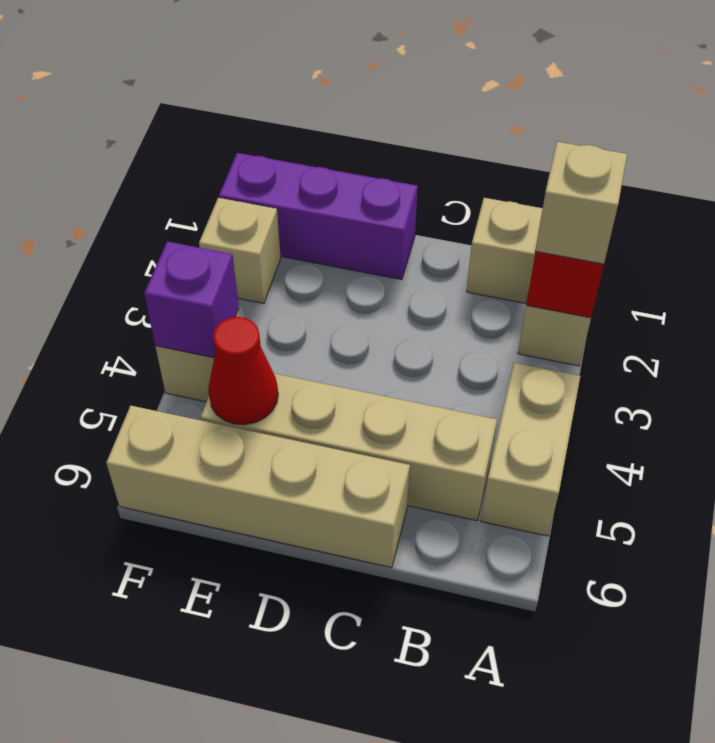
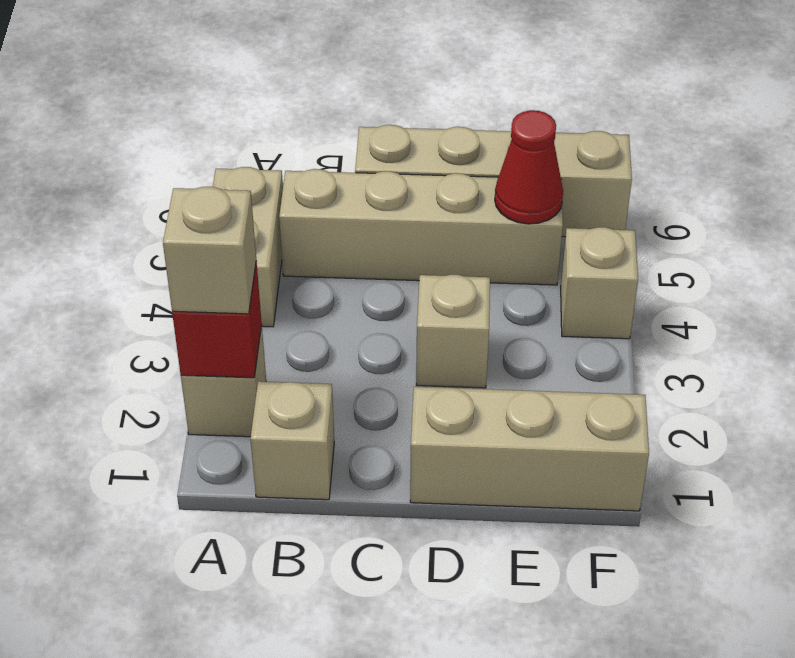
purple 1x3 brick [219,153,418,280] -> tan 1x3 brick [410,387,649,511]
tan 1x1 brick [199,198,281,304] -> tan 1x1 brick moved to [416,275,490,388]
purple 1x1 brick [144,242,239,358] -> none

